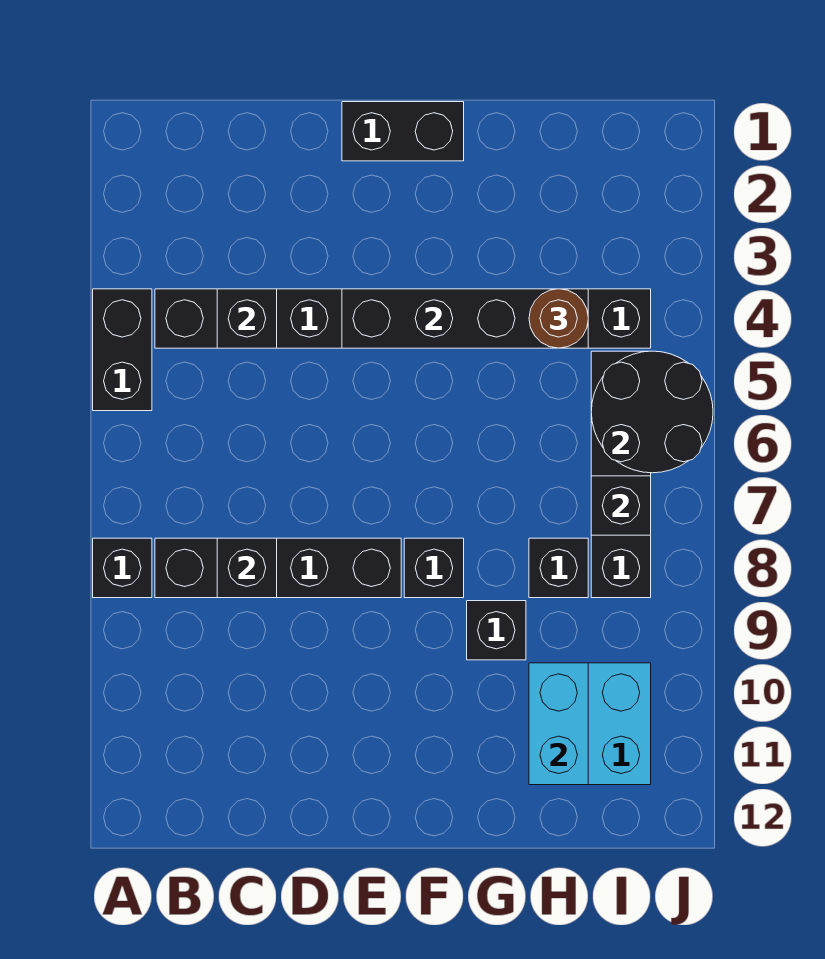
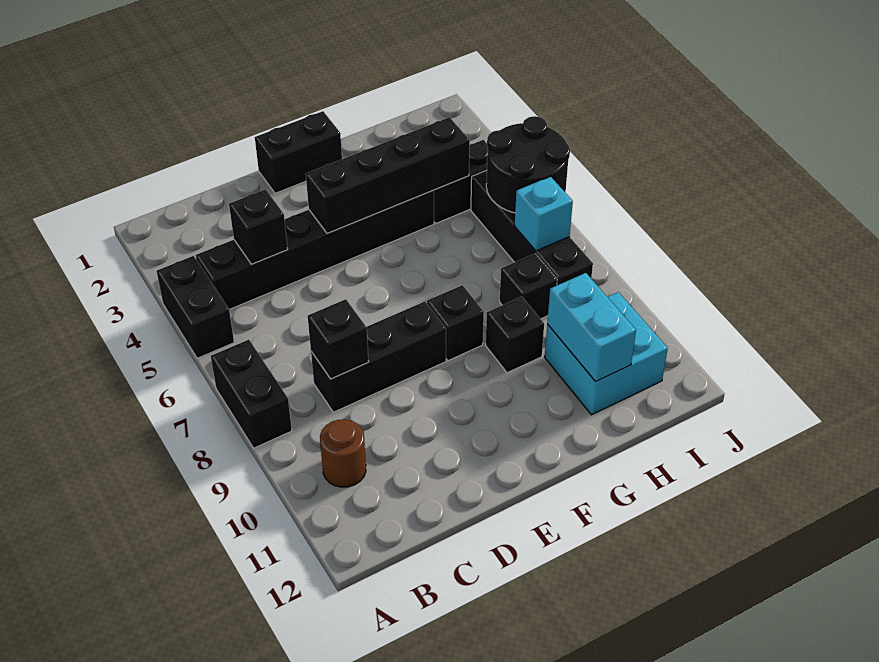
black 1x1 brick [93,538,152,598] -> black 1x2 brick [211,340,292,448]
black 1x4 brick [155,538,401,598] -> black 1x3 brick [311,302,446,412]
brown 1x1 round brick [529,289,588,348] -> brown 1x1 round brick moved to [320,419,366,487]
black 1x1 brick [591,476,651,535] -> cyan 1x1 brick [515,177,573,251]

